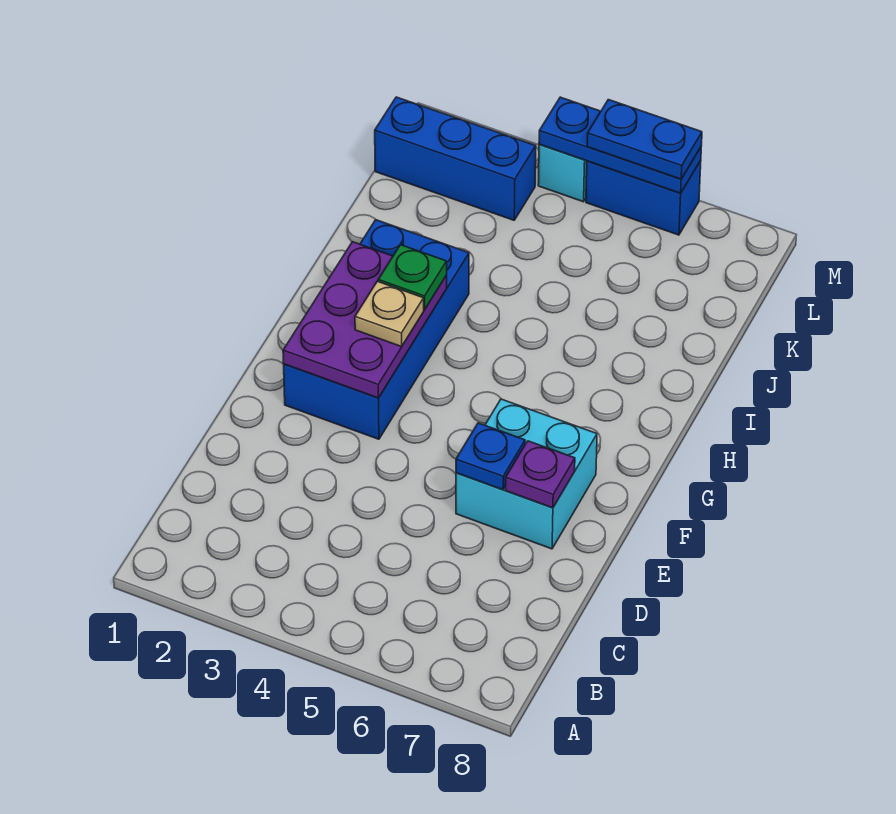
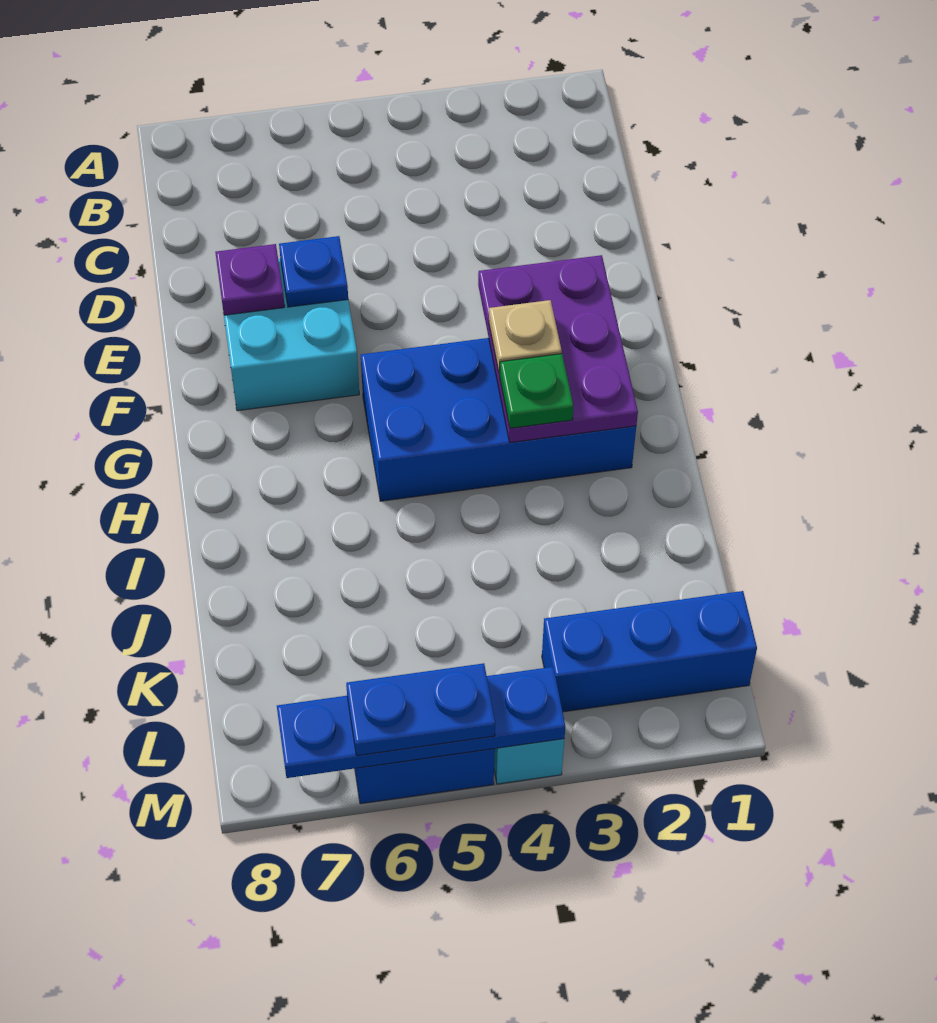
blue 2x4 brick [284,220,469,439] -> blue 2x4 brick turned to [361,338,636,501]
blue 1x3 plate [539,97,701,193] -> blue 1x4 plate [277,667,565,778]

